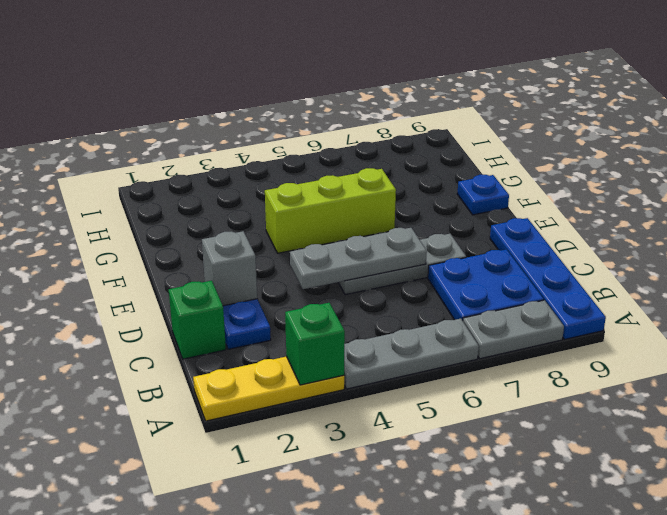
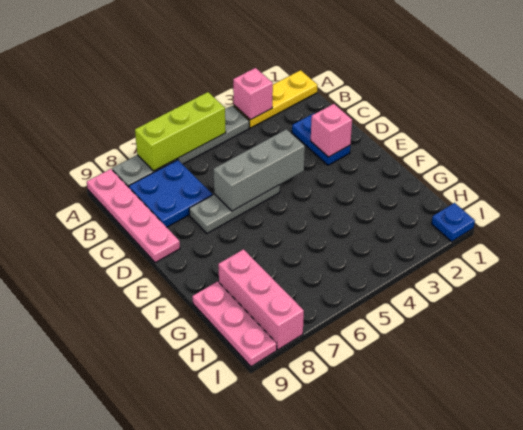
green 1x1 brick [285,303,345,385] -> pink 1x1 brick [233,68,273,120]
blue 1x4 plate [490,218,606,339] -> pink 1x4 plate [87,169,180,263]
green 1x1 brick [169,281,226,359] -> none
grey 1x1 brick [202,231,257,306] -> pink 1x1 brick [311,104,352,157]
grey 1x3 plate [290,228,427,289] -> grey 1x3 brick [213,129,305,211]
lime 1x3 brick [265,168,396,253] -> lime 1x3 brick moved to [135,92,226,171]
blue 1x1 plate [457,175,509,215] -> blue 1x1 plate moved to [432,203,475,241]
none -> pink 1x3 brick [218,249,304,350]
none -> pink 1x3 plate [192,281,277,367]

